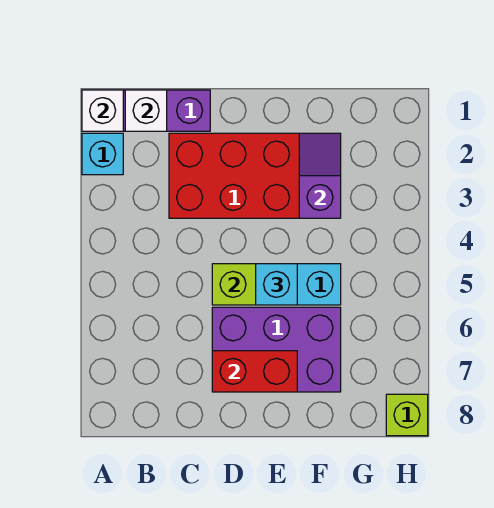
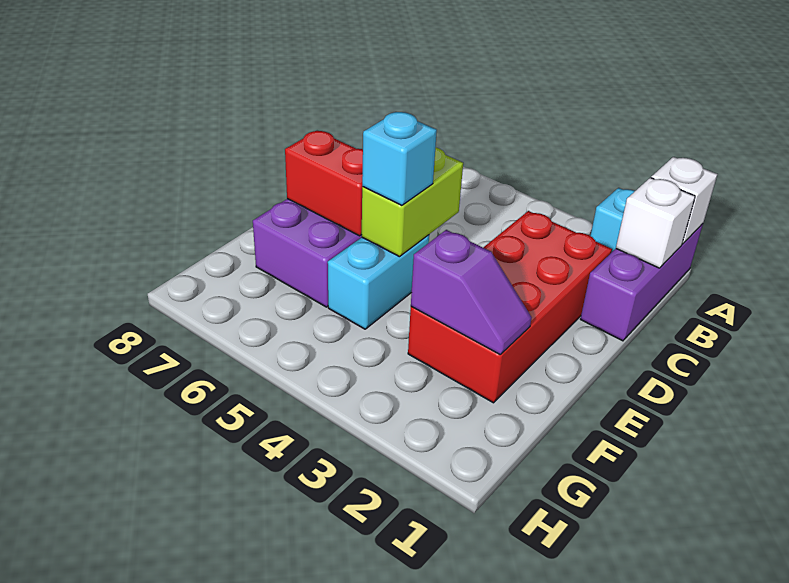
red 1x2 brick [212,351,297,392] -> red 1x2 brick turned to [285,131,363,236]
lime 1x1 brick [386,394,428,436] -> none

